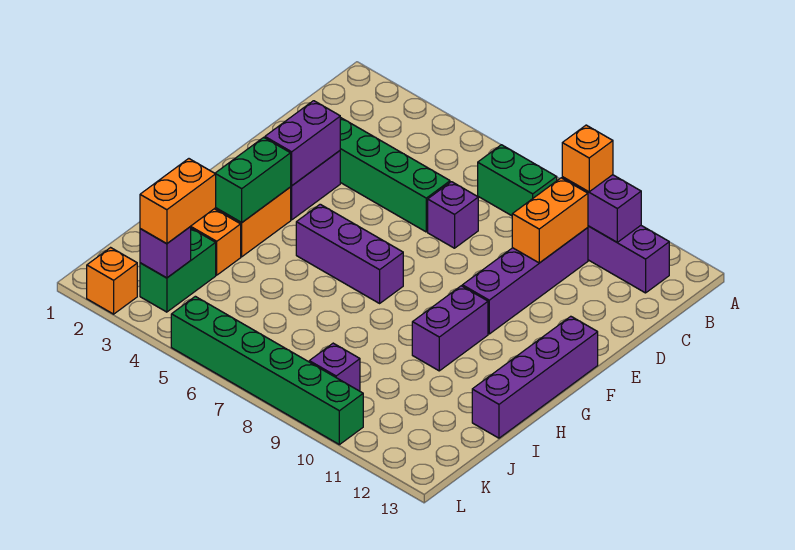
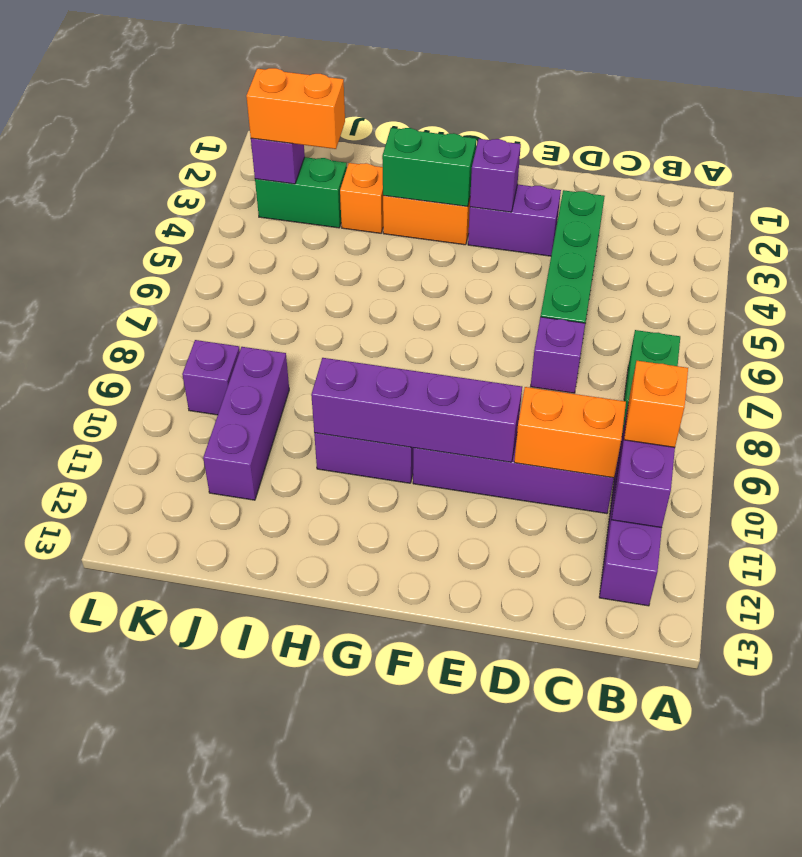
purple 1x2 brick [265,101,340,186] -> purple 1x1 brick [470,139,521,212]
purple 1x4 brick [472,316,598,438] -> purple 1x4 brick moved to [311,358,522,462]
purple 1x3 brick [296,204,403,303] -> purple 1x3 brick moved to [203,347,289,500]
orange 1x1 brick [87,248,137,314] -> none
green 1x6 brick [171,296,363,445] -> none

